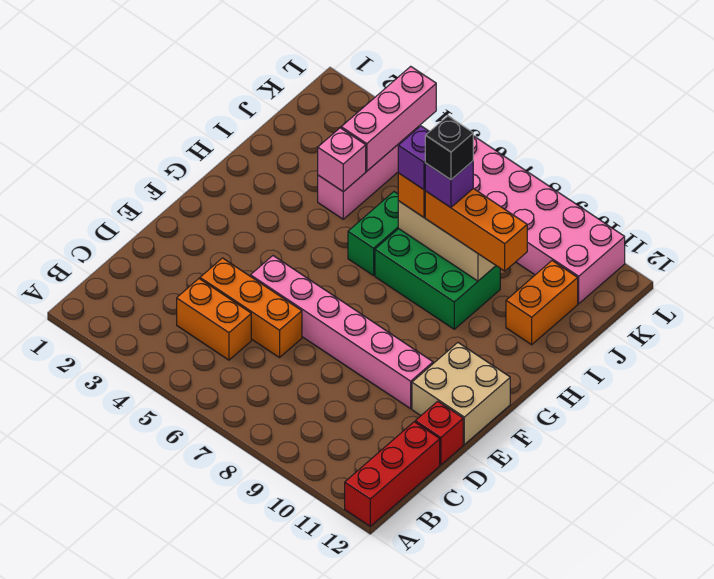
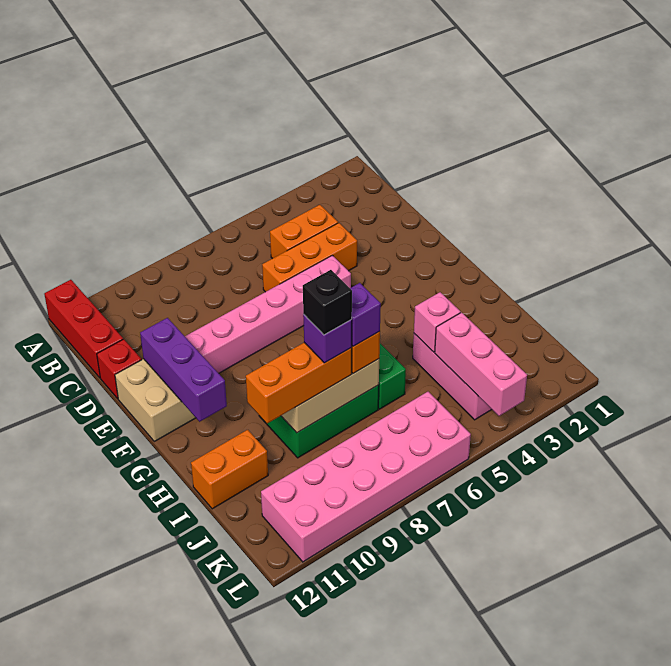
none -> purple 1x3 brick [140,318,227,422]
orange 1x2 brick [506,261,578,345] -> orange 1x2 brick turned to [191,430,268,509]

